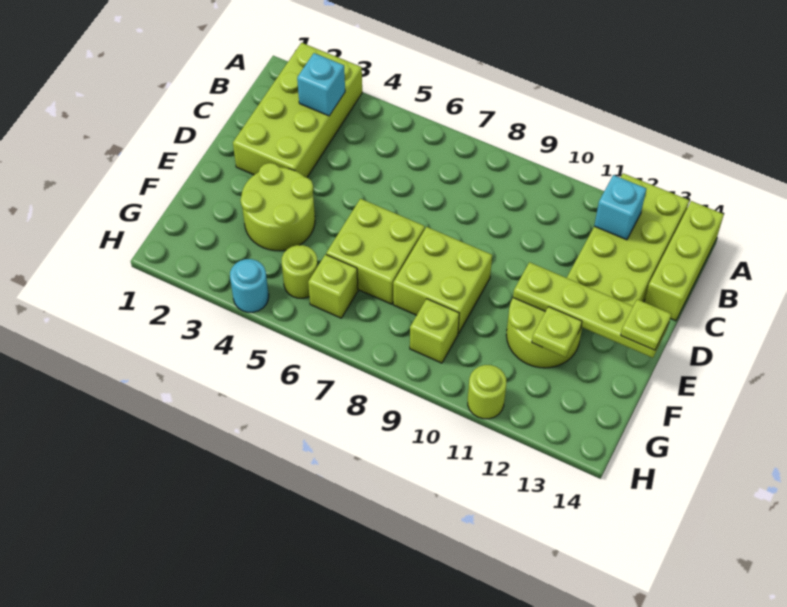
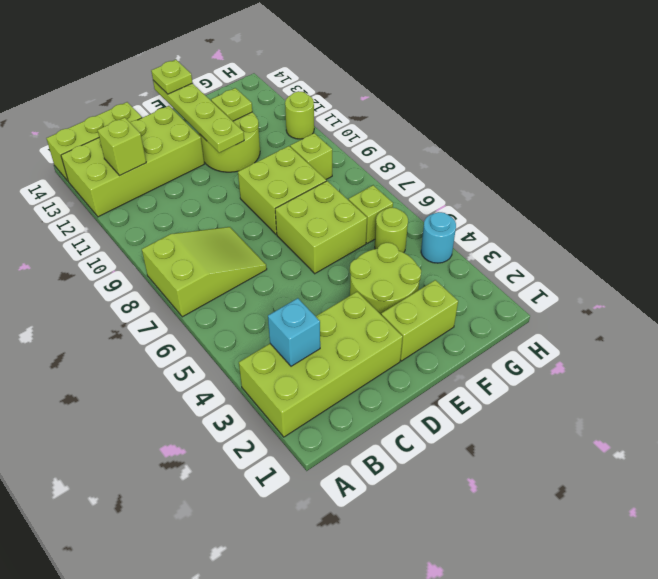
none -> lime 2x3 slope [142,227,267,317]
cyan 1x1 brick [594,175,646,240] -> lime 1x1 brick [98,117,146,176]
none -> lime 1x2 brick [381,280,458,361]

